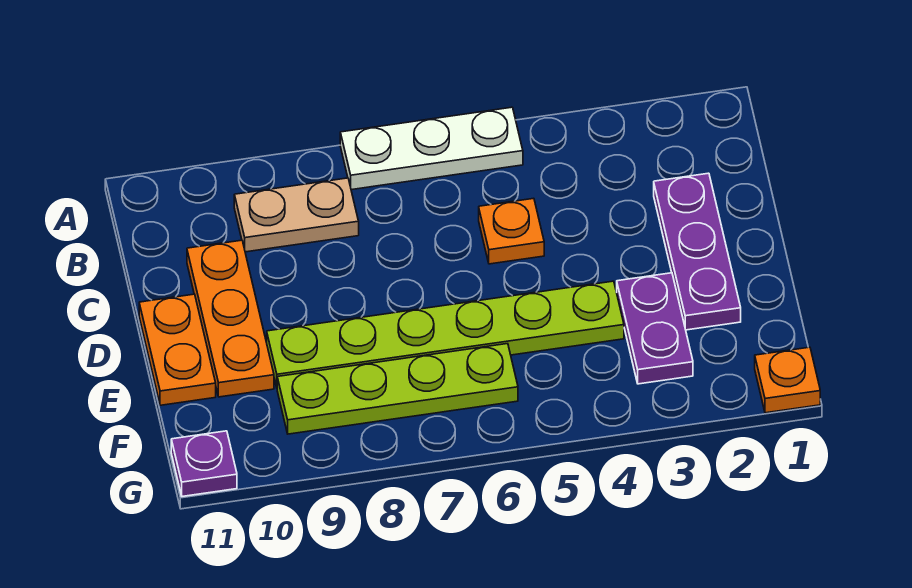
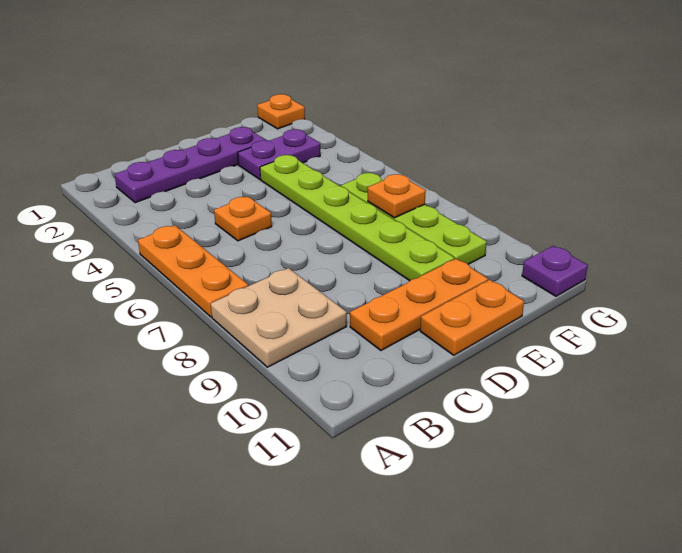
white 1x3 plate [340,107,523,190] -> orange 1x3 plate [138,225,248,317]
tan 1x2 plate [234,178,359,252] -> tan 2x2 plate [211,268,347,367]
purple 1x3 plate [654,173,741,330] -> purple 1x4 plate [114,127,266,203]
none -> orange 1x1 plate [368,174,426,218]

